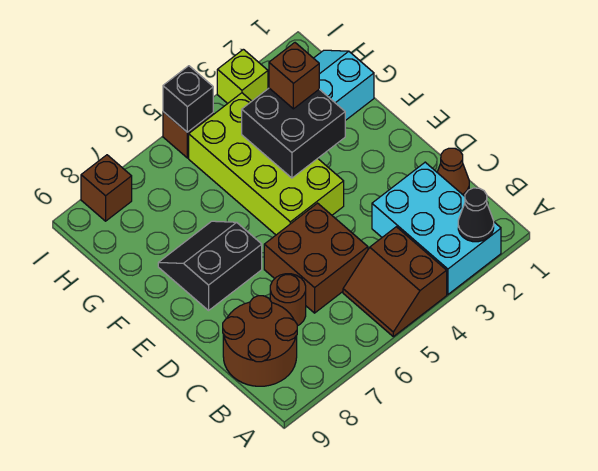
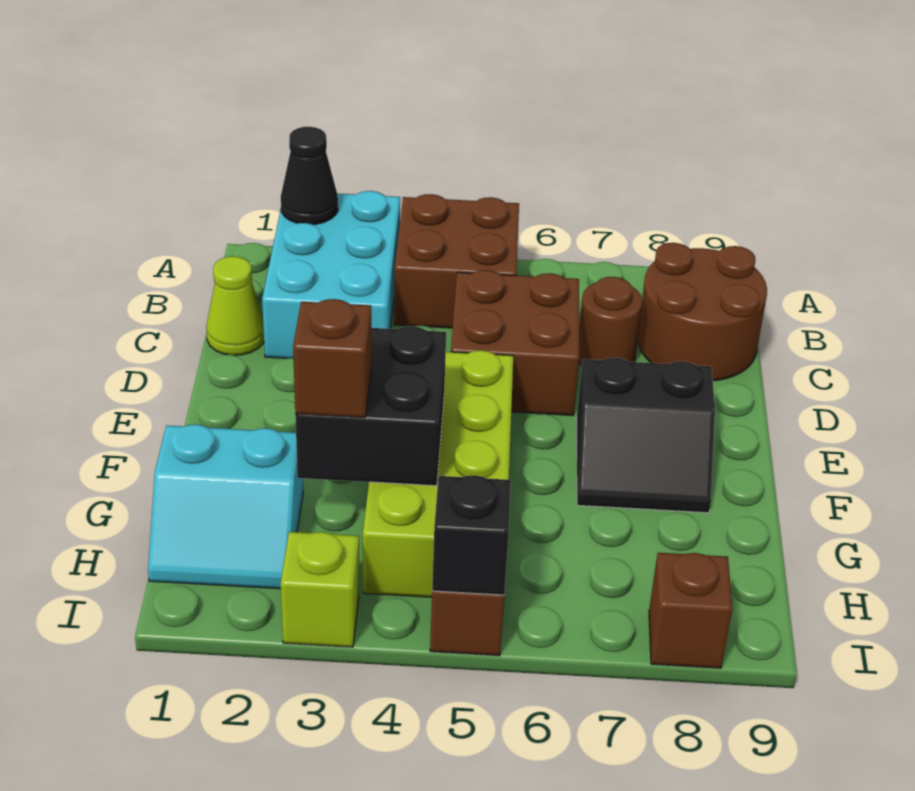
brown 2x2 slope [343,227,447,337] -> brown 2x2 brick [394,194,519,328]
brown 1x1 cone [437,148,469,196] -> lime 1x1 cone [206,256,264,355]

